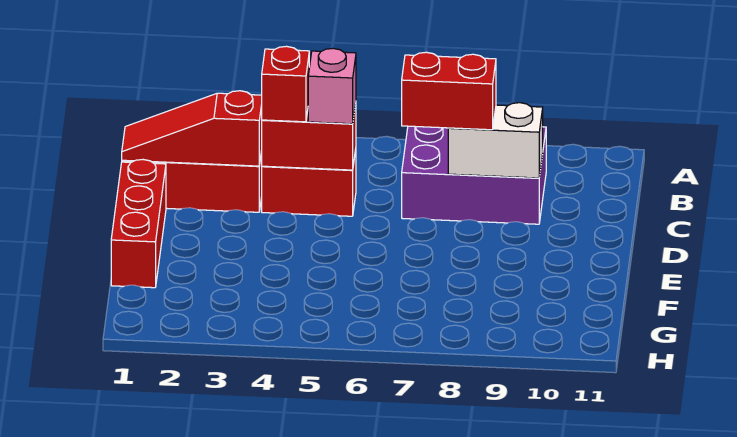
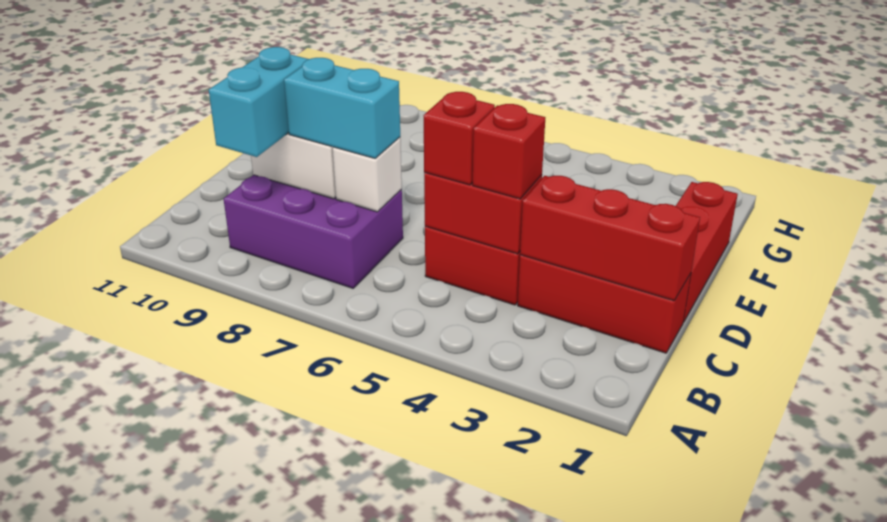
none -> cyan 1x2 brick [209,47,309,157]
red 1x3 slope [122,91,262,166] -> red 1x3 brick [520,176,700,301]
pink 1x1 brick [308,48,356,124] -> red 1x1 brick [424,92,495,185]
none -> white 1x1 brick [333,137,402,212]
red 1x2 brick [402,52,496,130] -> cyan 1x2 brick [284,58,400,158]

